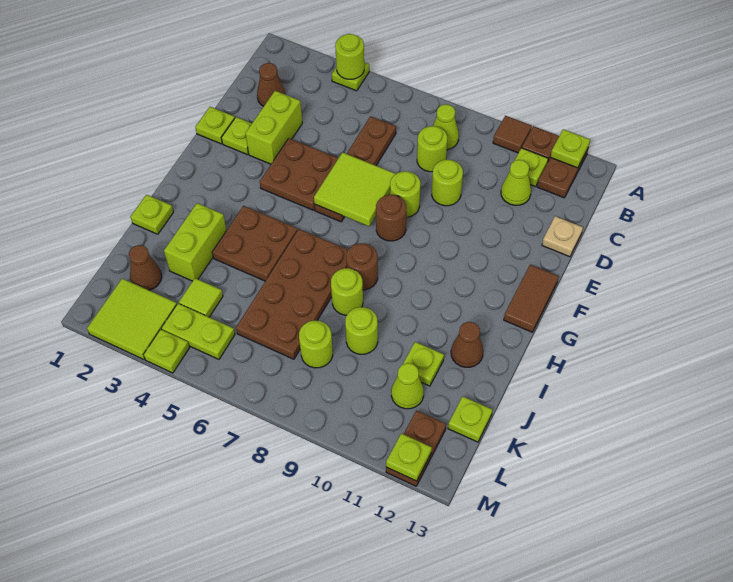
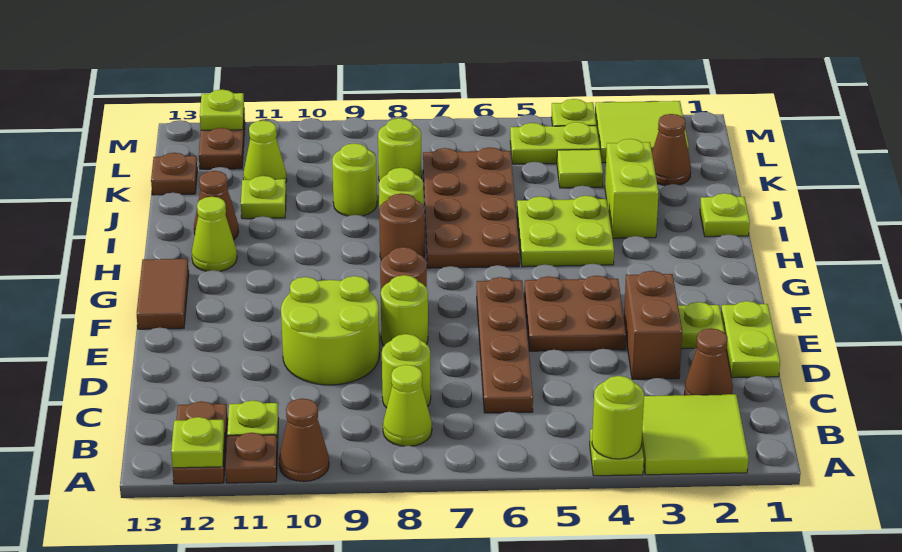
brown 1x1 tile [493,116,532,153] -> brown 1x1 cone [279,399,329,482]
lime 1x1 cone [501,160,531,205] -> lime 1x1 cone moved to [192,197,237,271]
lime 1x2 brick [246,91,302,164] -> brown 1x2 brick [624,271,682,379]
lime 1x1 round brick [432,160,463,206] -> lime 2x2 round brick [281,276,379,385]
tan 1x1 plate [542,216,583,257] -> none
lime 1x1 plate [195,107,235,144] -> lime 1x2 plate [721,301,780,378]
lime 2x2 tile [314,152,395,226] -> lime 2x2 tile moved to [642,394,748,475]
brown 2x2 plate [212,206,298,281] -> lime 2x2 plate [517,196,614,267]
lime 1x1 plate [448,396,492,442] -> brown 1x1 plate [151,153,197,195]

